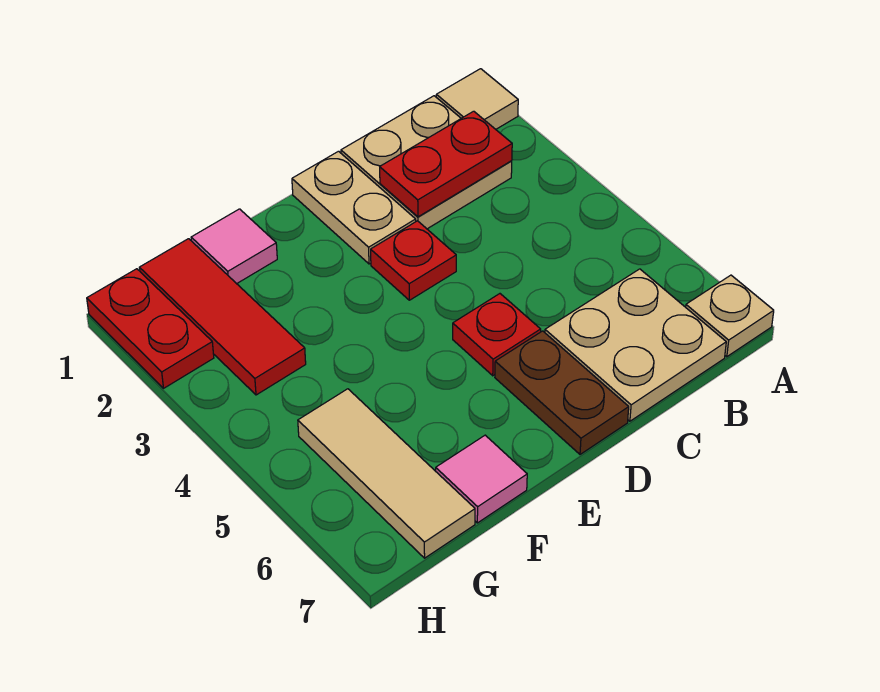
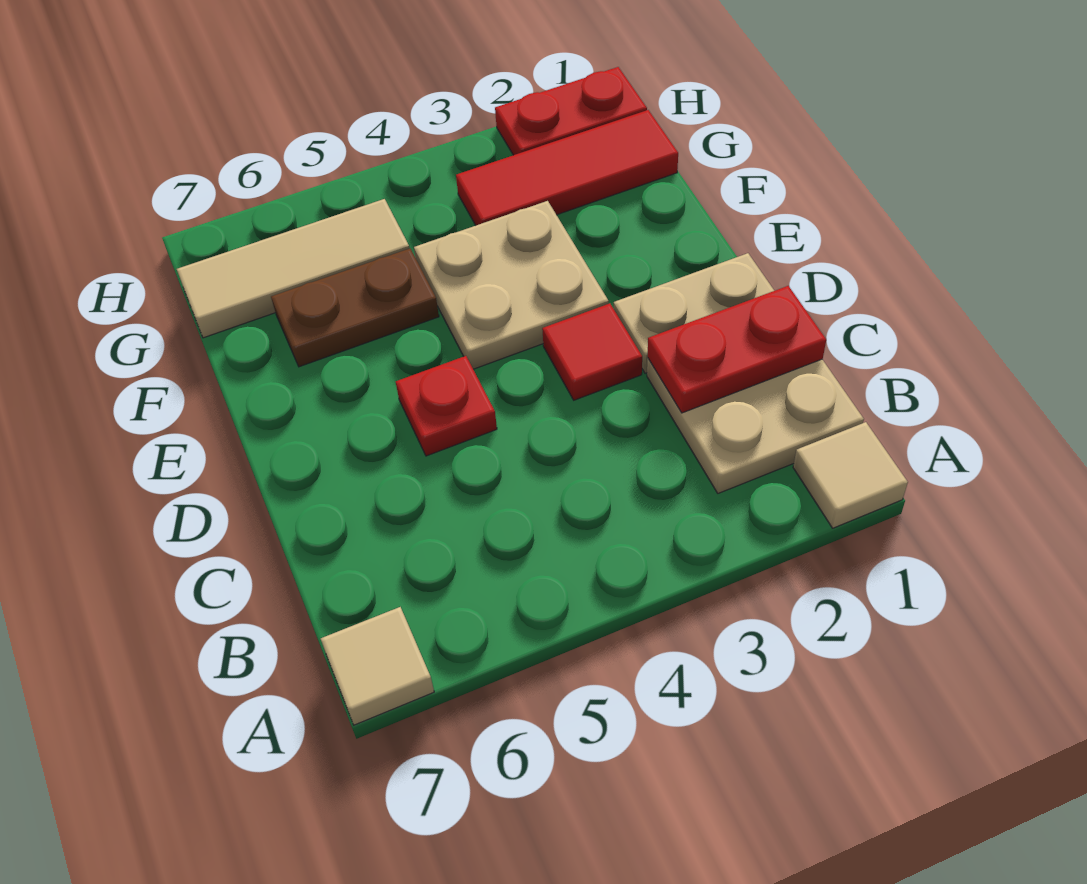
tan 1x1 plate [686,275,774,357] -> tan 1x1 tile [321,607,434,725]
red 1x2 plate [380,111,512,217] -> red 1x2 plate turned to [648,286,826,413]
tan 2x2 plate [545,269,726,421] -> tan 2x2 plate moved to [414,201,609,369]
red 1x1 plate [371,221,456,300] -> red 1x1 tile [542,303,642,400]
brown 1x2 plate [495,331,629,454] -> brown 1x2 plate moved to [271,249,439,367]
pink 1x1 tile [191,209,277,284] -> none
pink 1x1 tile [436,435,527,523] -> none

